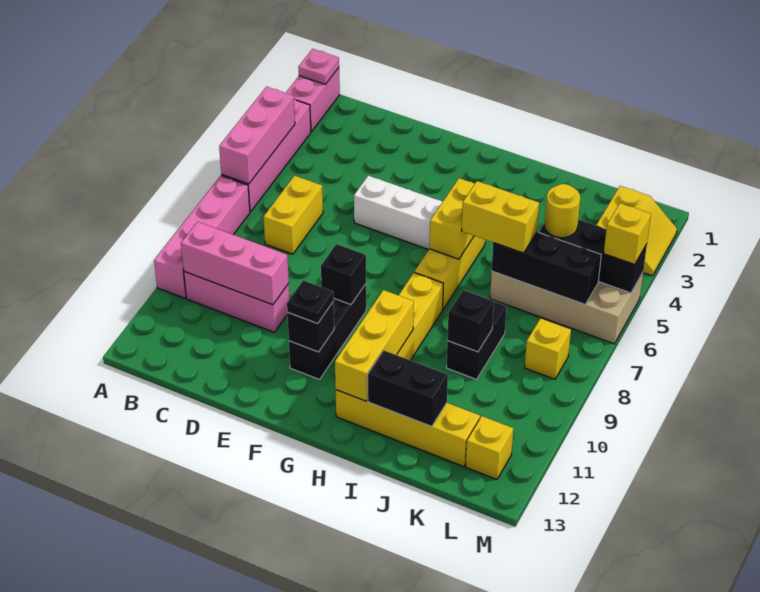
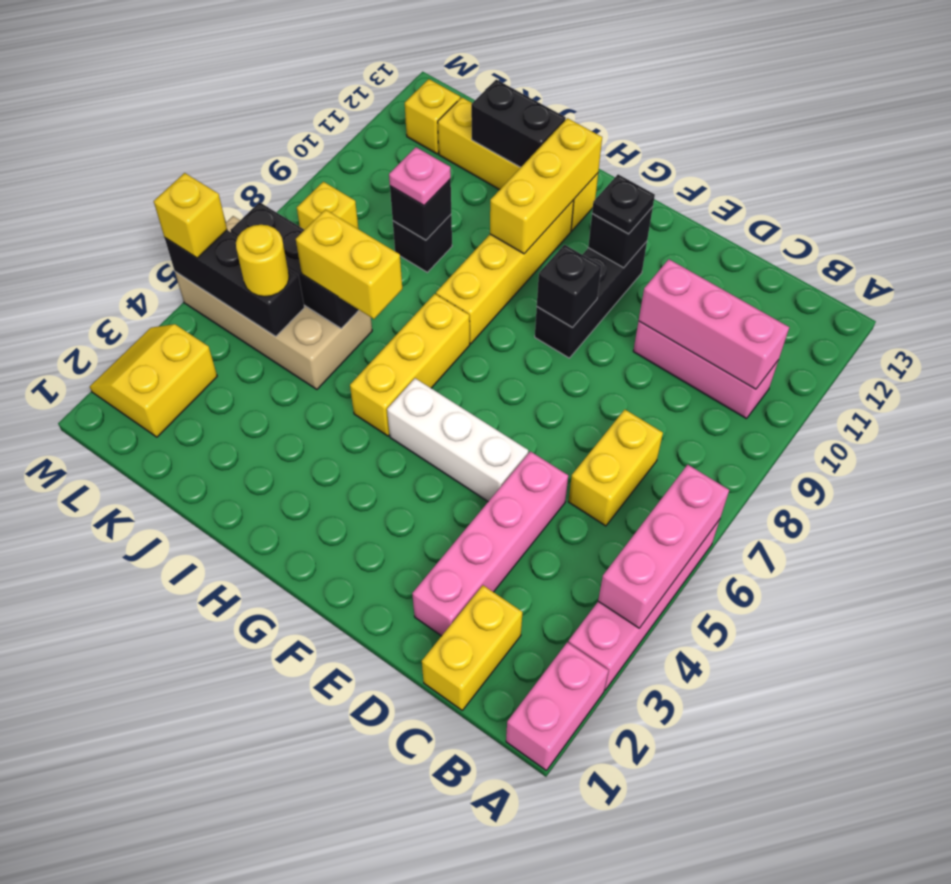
pink 1x1 plate [299,49,339,84] -> pink 1x1 plate moved to [389,147,451,205]
pink 1x4 brick [154,176,250,298] -> pink 1x4 brick moved to [412,451,568,636]
yellow 1x2 brick [429,178,475,259] -> yellow 1x2 brick moved to [422,585,523,710]
black 1x2 brick [446,302,507,379] -> black 1x1 brick [393,215,452,272]

